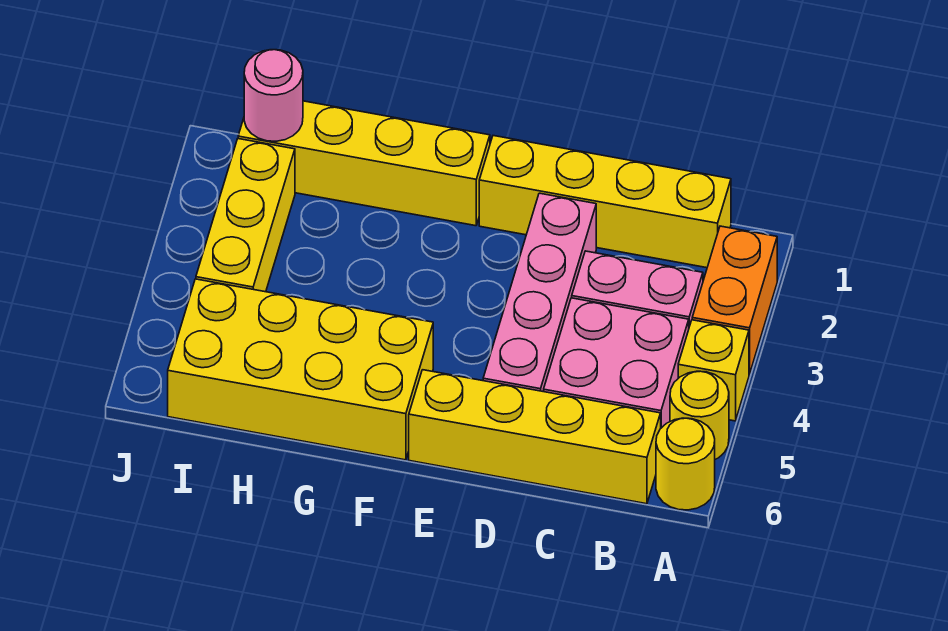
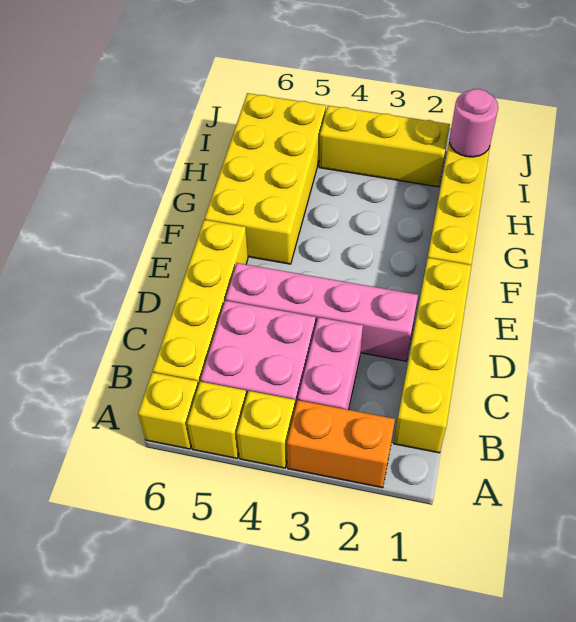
yellow 1x1 round brick [670,371,729,459] -> yellow 1x1 brick [187,381,247,458]
yellow 1x1 round brick [656,418,715,510] -> yellow 1x1 brick [138,372,198,449]

